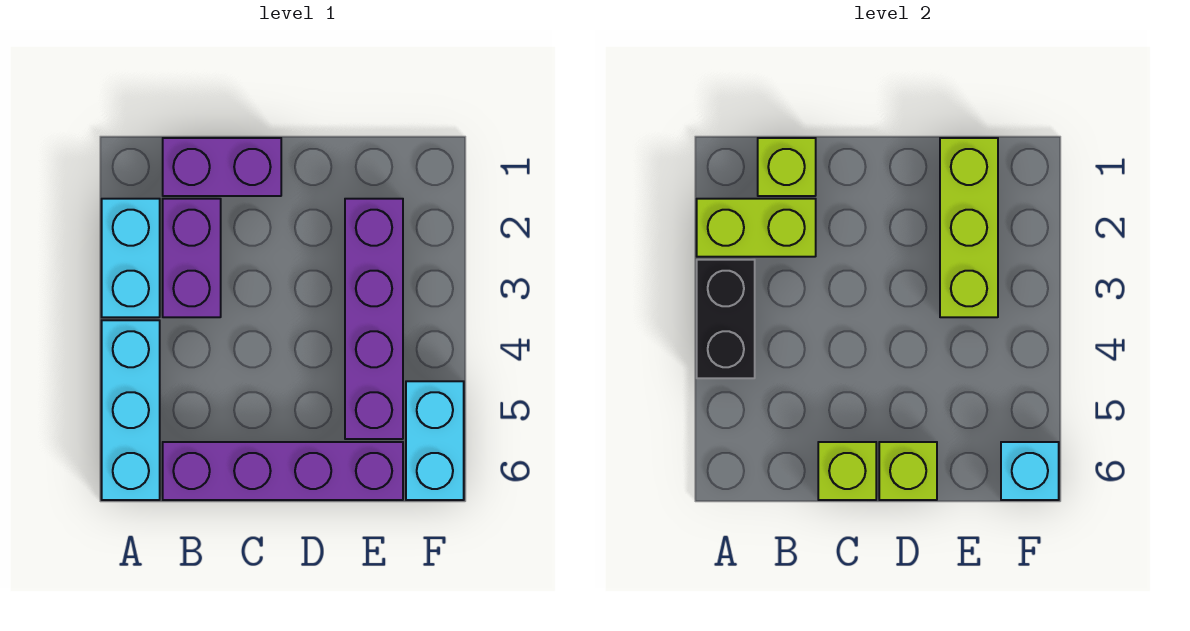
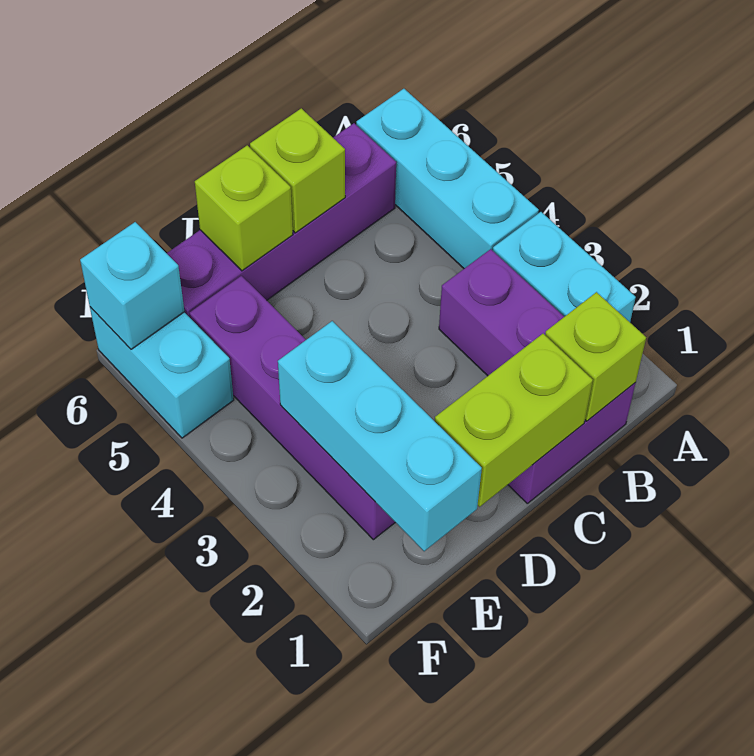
lime 1x2 brick [697,199,816,257] -> lime 1x2 brick moved to [435,334,593,507]
black 1x2 brick [697,260,755,378] -> none
lime 1x3 brick [940,138,998,317] -> cyan 1x3 brick [278,321,482,551]

